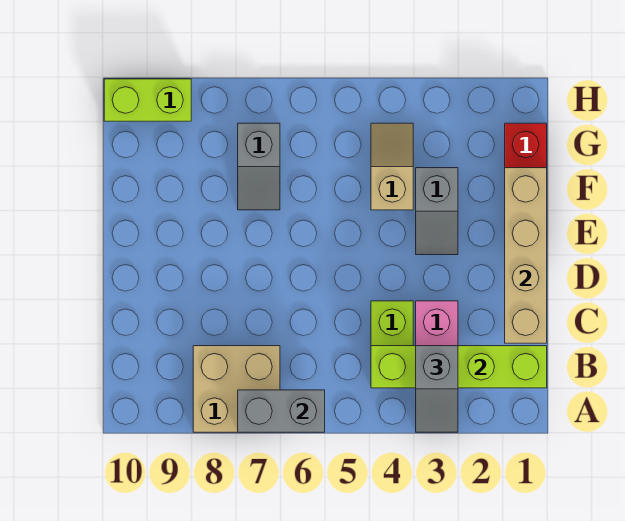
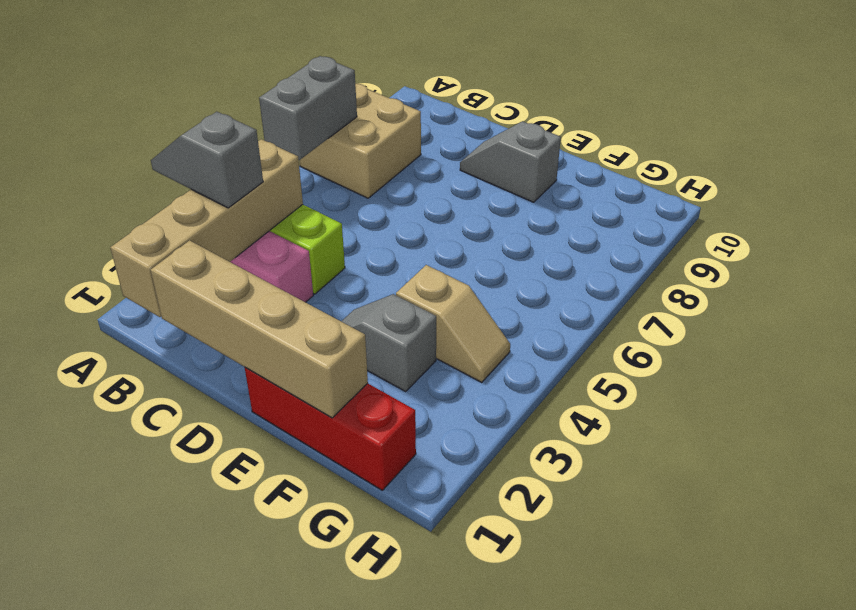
lime 1x4 brick [371,346,547,388] -> tan 1x4 brick [110,139,303,317]
grey 1x2 slope [238,123,280,210] -> grey 1x2 slope moved to [460,121,561,202]
lime 1x2 brick [104,79,191,121] -> none

